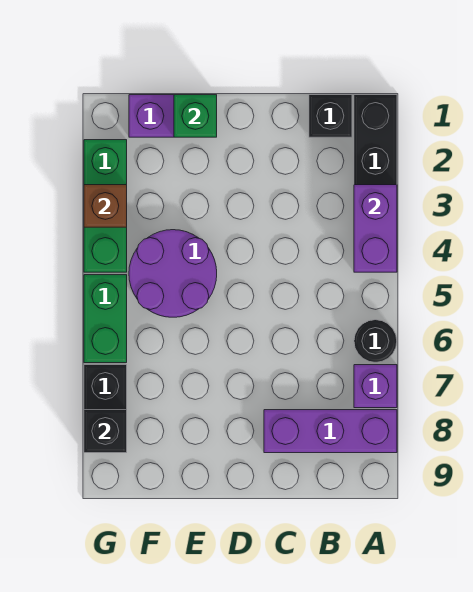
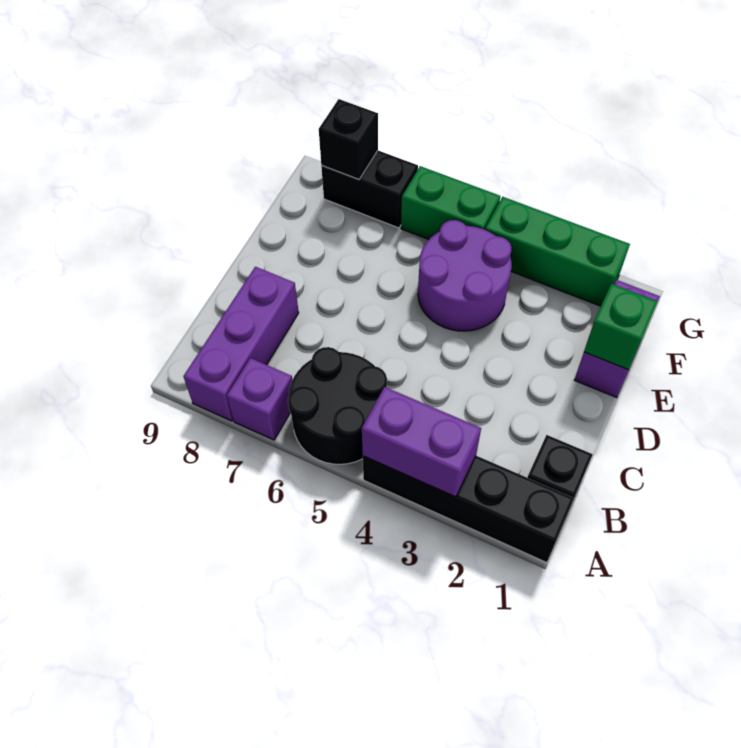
black 1x1 round brick [354,320,397,362] -> black 2x2 round brick [288,347,387,464]
brown 1x1 brick [84,185,127,227] -> none

